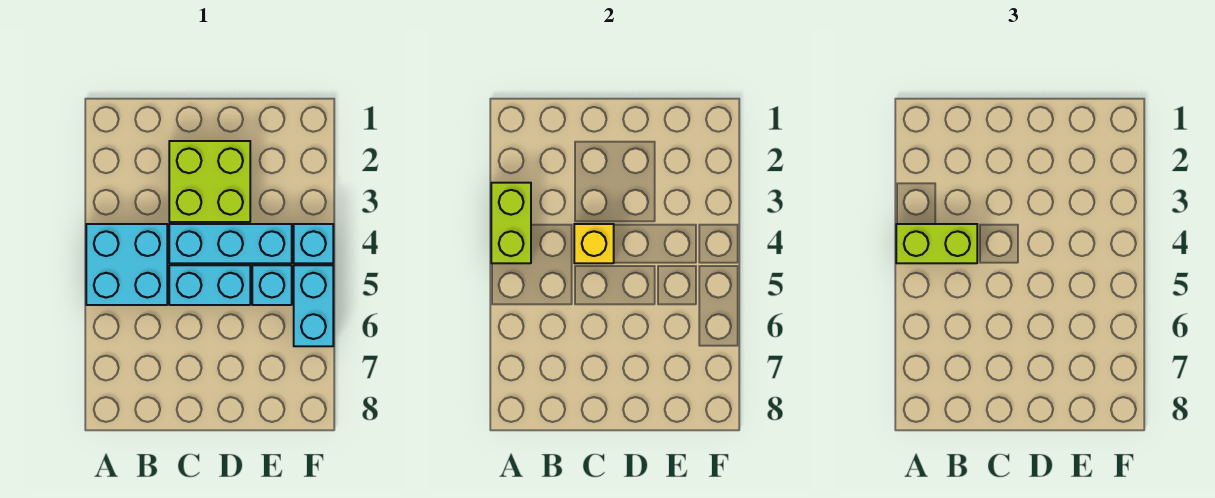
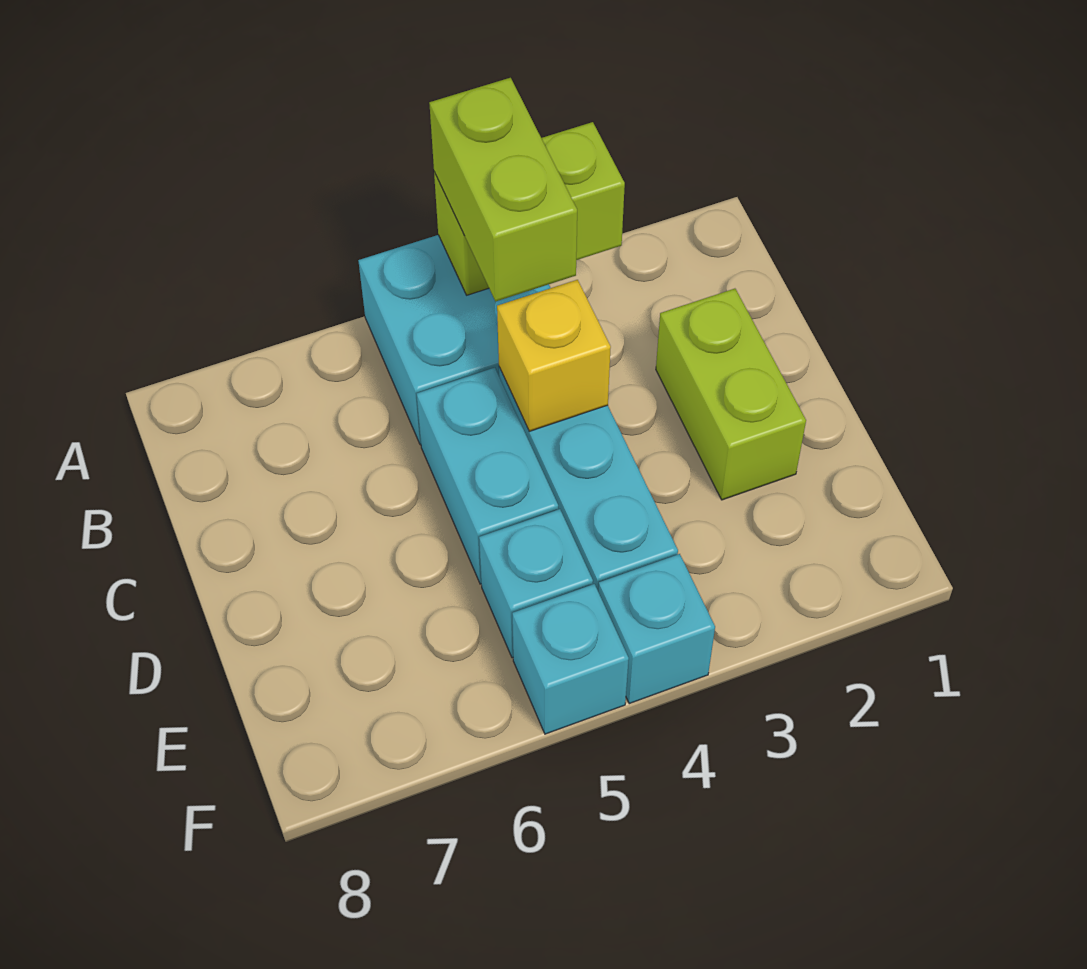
lime 2x2 brick [169,141,250,222] -> lime 1x2 brick [656,289,806,500]
cyan 1x2 brick [294,265,333,346] -> cyan 1x1 brick [512,584,629,734]

